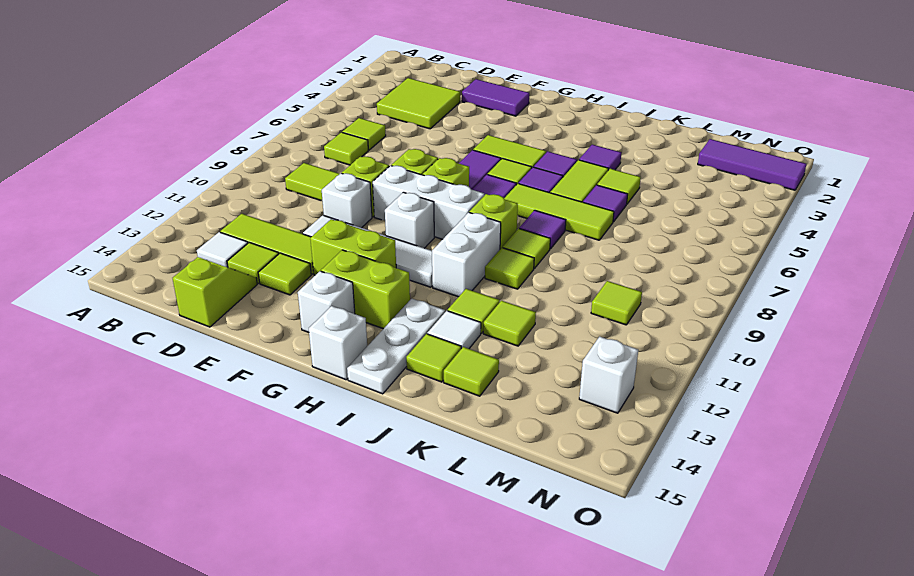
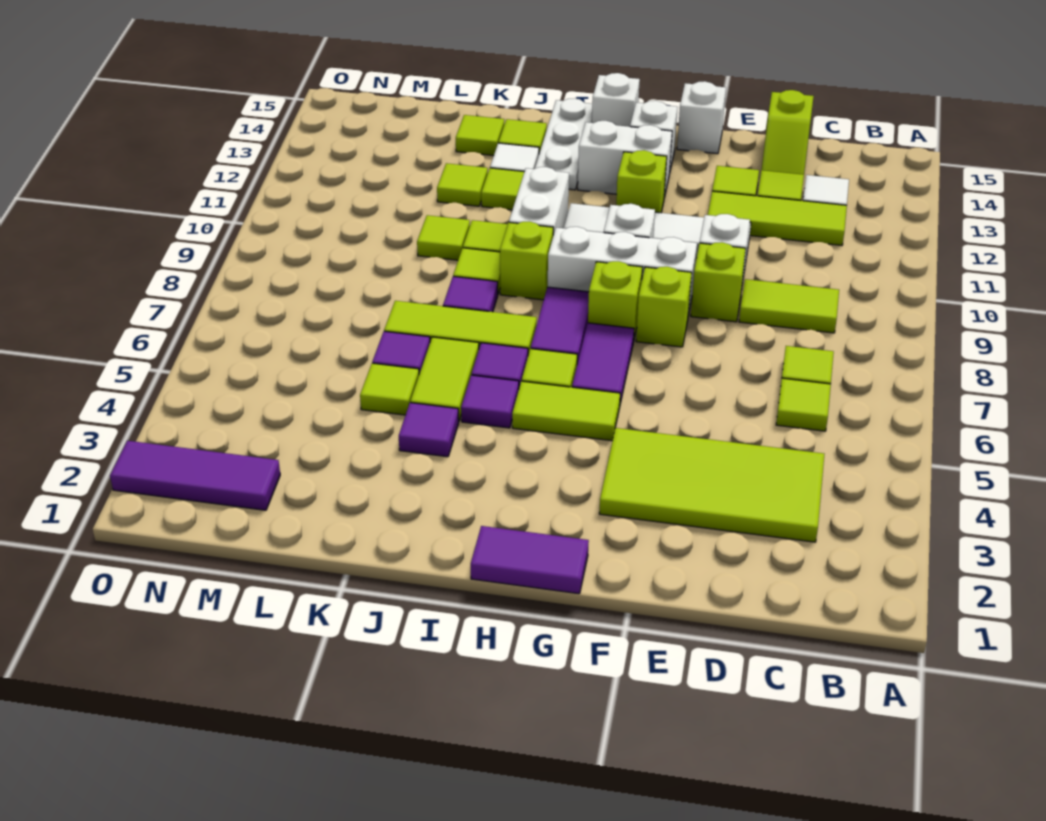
lime 2x2 tile [377,78,460,129] -> lime 2x4 tile [599,428,824,542]
purple 1x2 tile [462,79,529,116] -> purple 1x2 tile moved to [471,526,589,594]
lime 1x2 brick [310,219,396,275] -> lime 1x1 brick [616,150,667,213]
lime 1x2 brick [321,250,410,329] -> white 1x2 brick [578,121,672,198]
lime 1x1 tile [591,281,642,325] -> lime 1x1 tile moved to [417,215,470,260]
white 1x1 brick [579,336,638,413] -> white 1x1 brick moved to [677,81,726,154]

